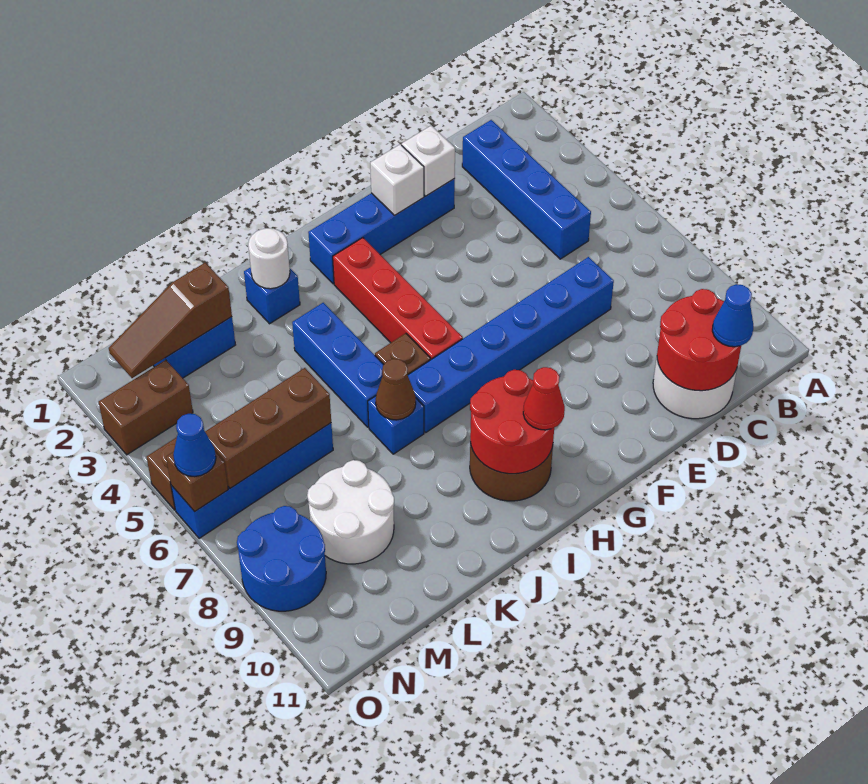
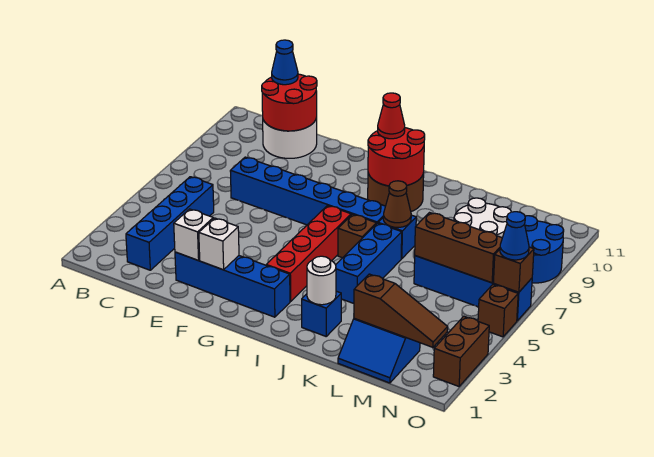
brown 1x2 brick [99,360,193,455] -> brown 1x2 brick turned to [433,316,489,386]

